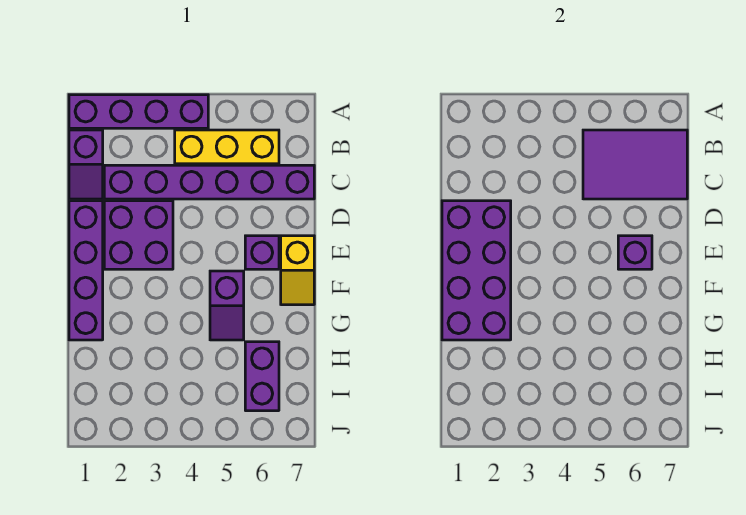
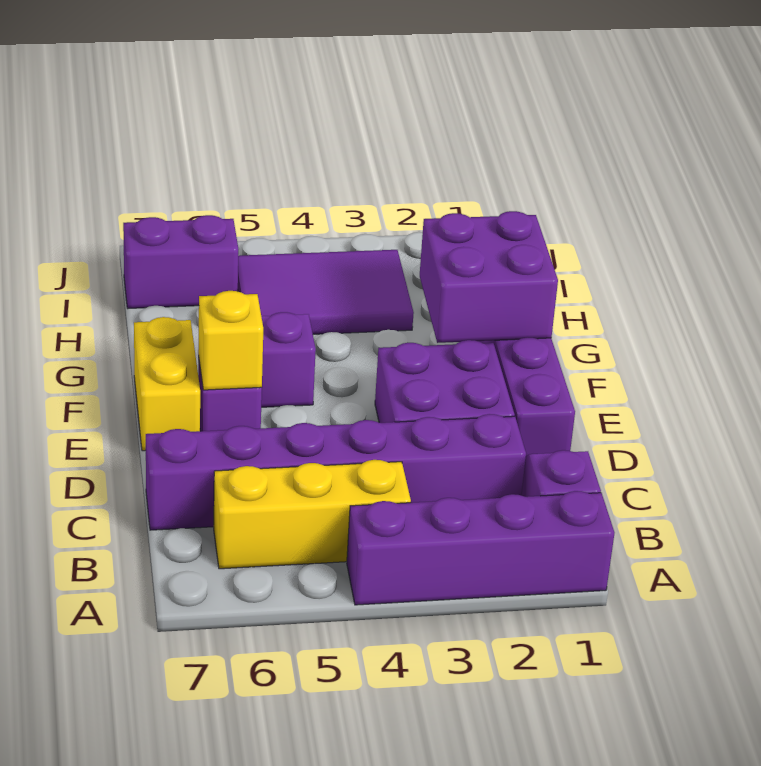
purple 2x3 tile [583,130,687,199] -> purple 2x3 tile moved to [238,250,414,334]
purple 2x4 brick [442,201,511,340] -> purple 2x2 brick [420,211,558,343]
purple 1x1 brick [618,236,652,269] -> yellow 1x1 brick [198,291,263,390]
yellow 1x2 slope [281,236,314,305] -> yellow 1x2 brick [134,317,200,451]
purple 1x2 brick [245,342,279,411] -> purple 1x2 brick turned to [123,215,238,308]

